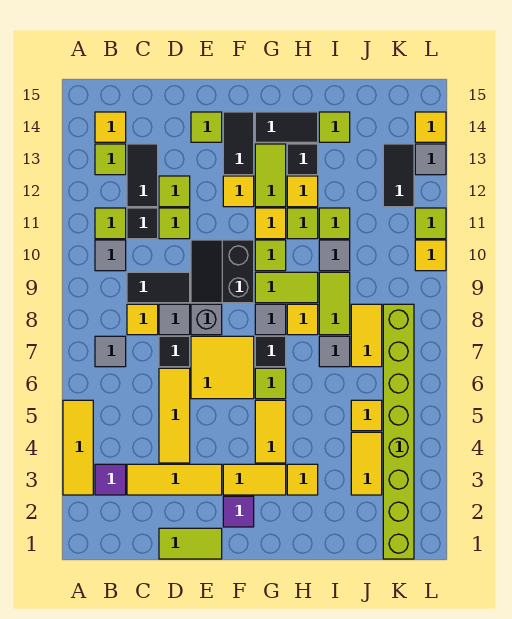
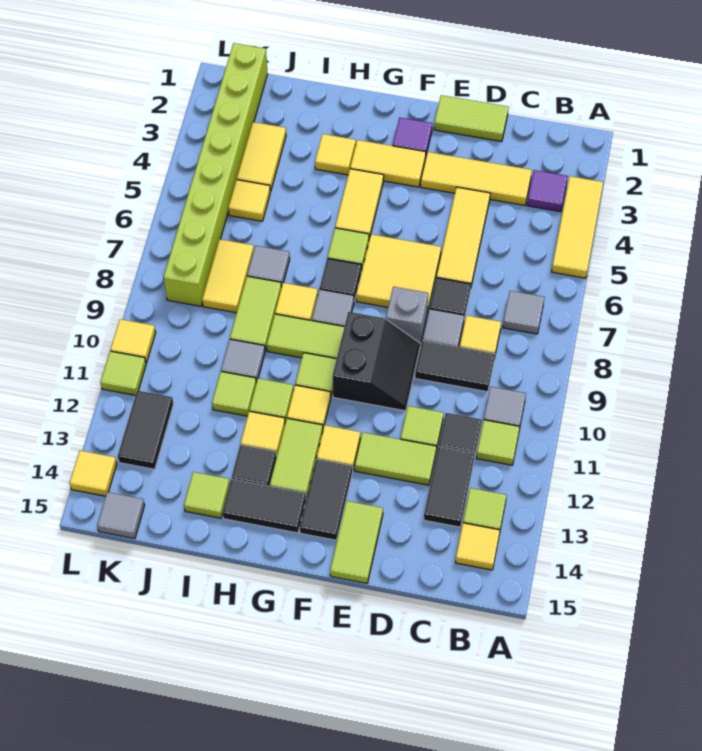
lime 1x1 tile [159,176,190,207] -> lime 1x2 tile [355,432,437,485]
lime 1x1 tile [191,112,222,142] -> lime 1x2 tile [330,501,383,583]
grey 1x1 tile [415,144,446,175] -> grey 1x1 tile moved to [97,492,145,539]

